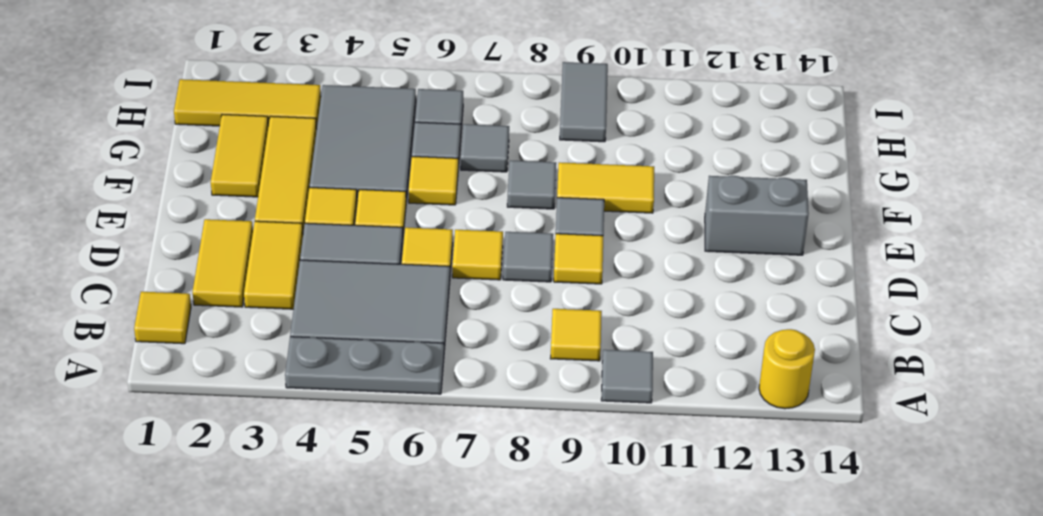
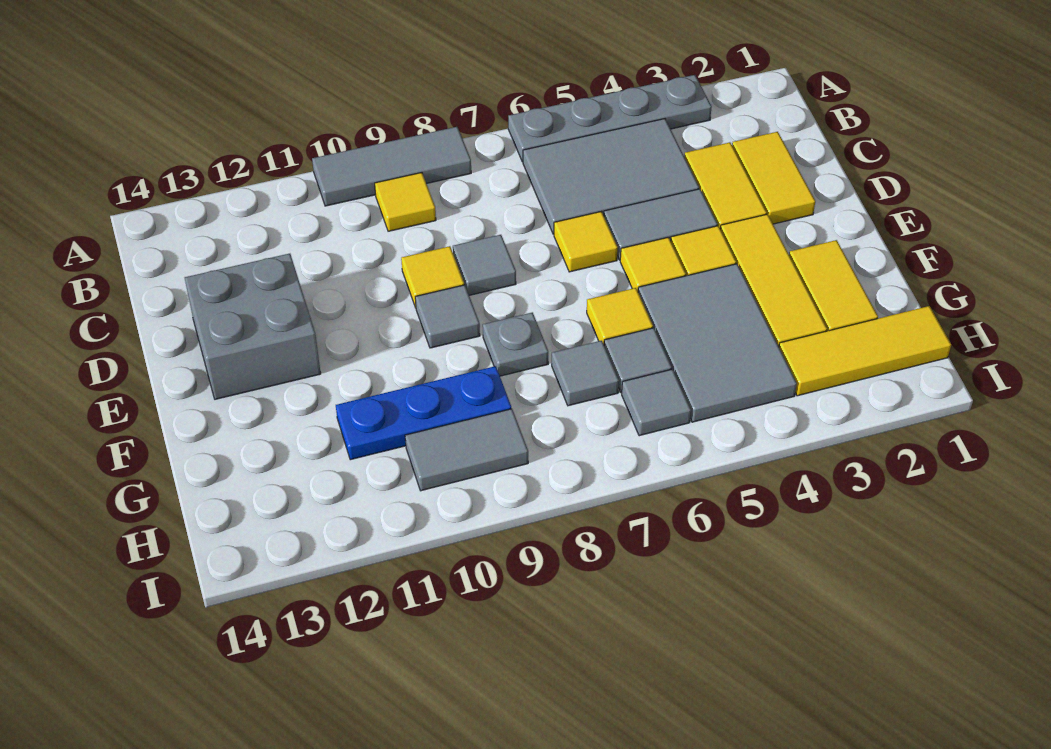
grey 1x3 plate [285,337,444,394] -> grey 1x4 plate [508,75,712,162]
grey 1x1 tile [601,350,653,403] -> grey 1x3 tile [312,127,471,206]
yellow 1x1 round brick [759,329,815,409] -> none
yellow 1x1 tile [134,292,191,344] -> none
yellow 1x1 tile [452,230,503,280] -> none
grey 1x2 brick [705,176,809,255] -> grey 2x2 brick [185,254,321,399]
grey 1x1 tile [507,161,556,209] -> grey 1x1 plate [483,312,548,376]
yellow 1x2 tile [557,162,654,213] -> none
none -> blue 1x3 plate [336,366,511,460]
grey 1x2 tile [560,62,608,142] -> grey 1x2 tile turned to [405,409,528,491]

